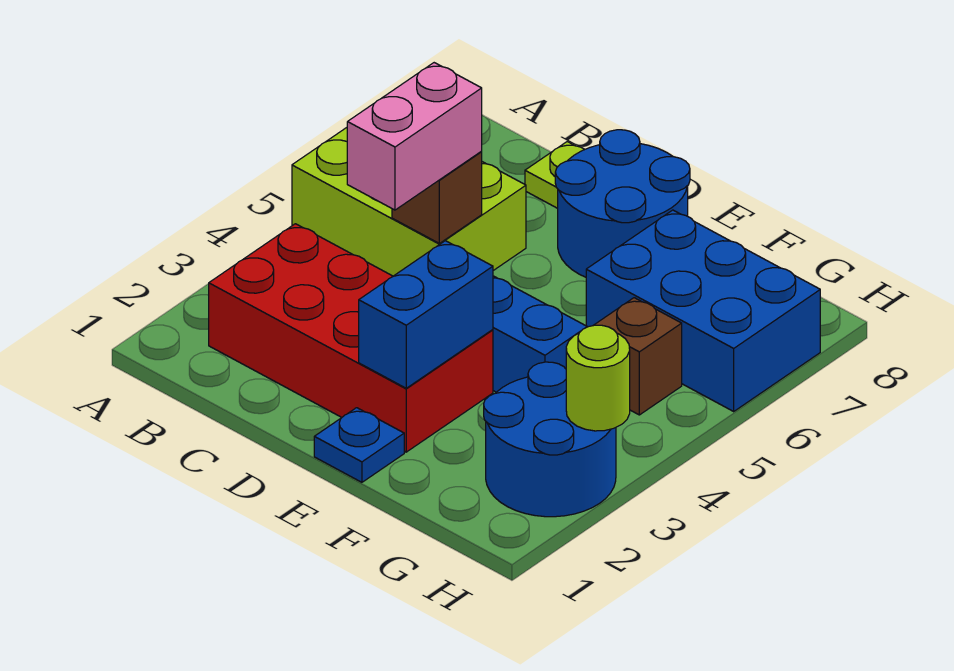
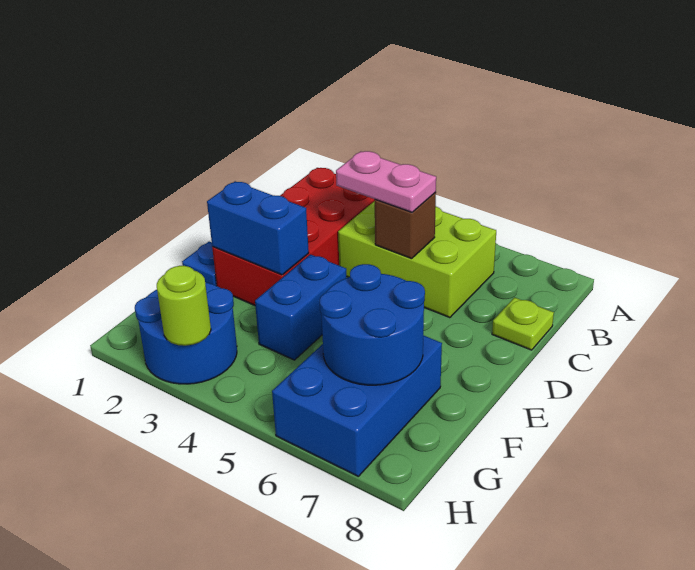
lime 2x3 brick [292,128,526,276] -> lime 2x3 brick turned to [338,201,496,318]
pink 1x2 brick [347,63,482,210] -> pink 1x2 plate [336,151,436,212]
blue 2x2 round brick [555,130,690,277] -> blue 2x2 round brick moved to [320,264,425,385]
brown 1x1 brick [593,298,682,415] -> none

